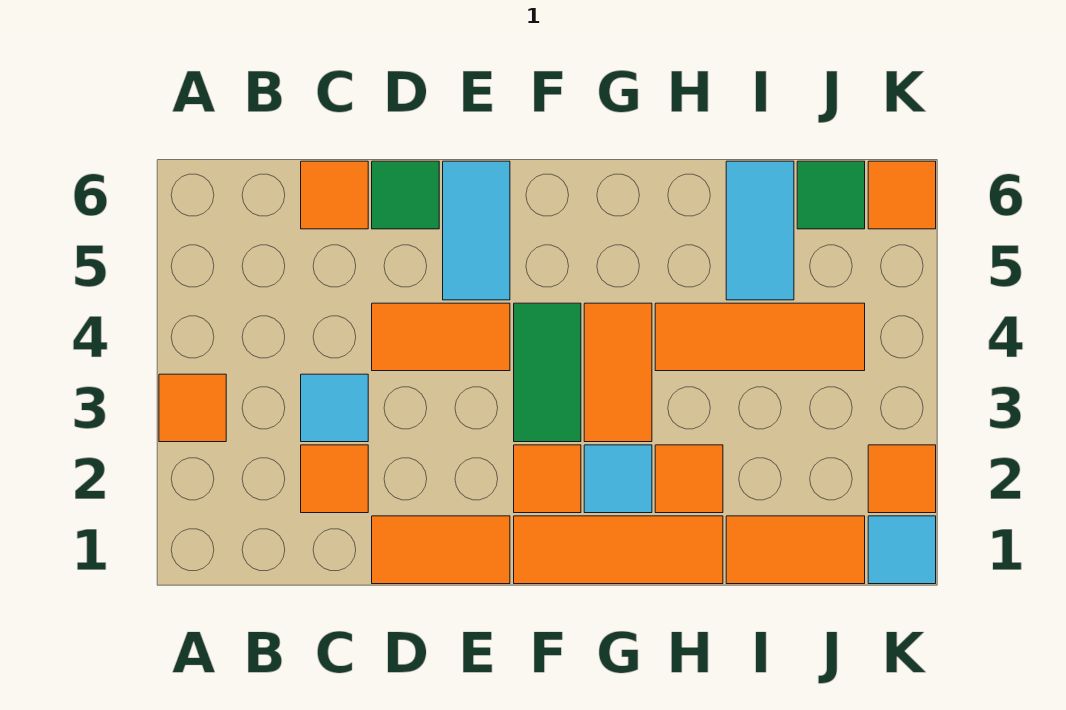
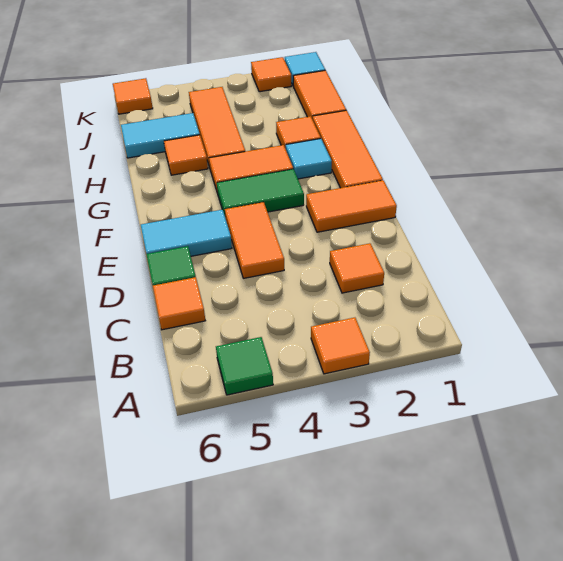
cyan 1x1 tile [301,374,368,442] -> none
orange 1x2 tile [372,516,510,584] -> orange 1x2 tile turned to [306,180,397,232]
orange 1x1 tile [514,445,581,513] -> orange 1x1 tile moved to [164,135,208,175]
green 1x1 tile [797,161,865,229] -> green 1x1 tile moved to [216,337,273,395]

